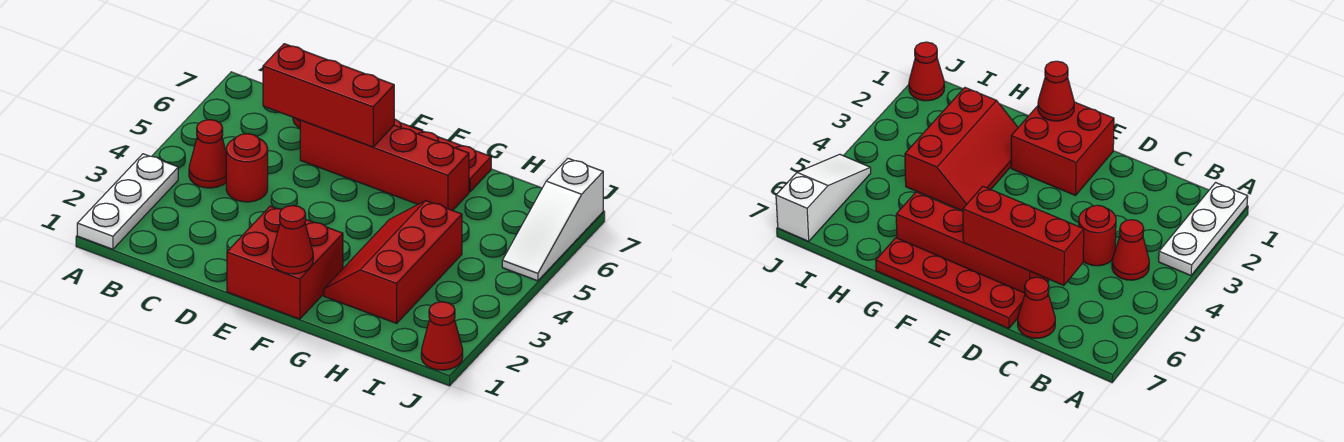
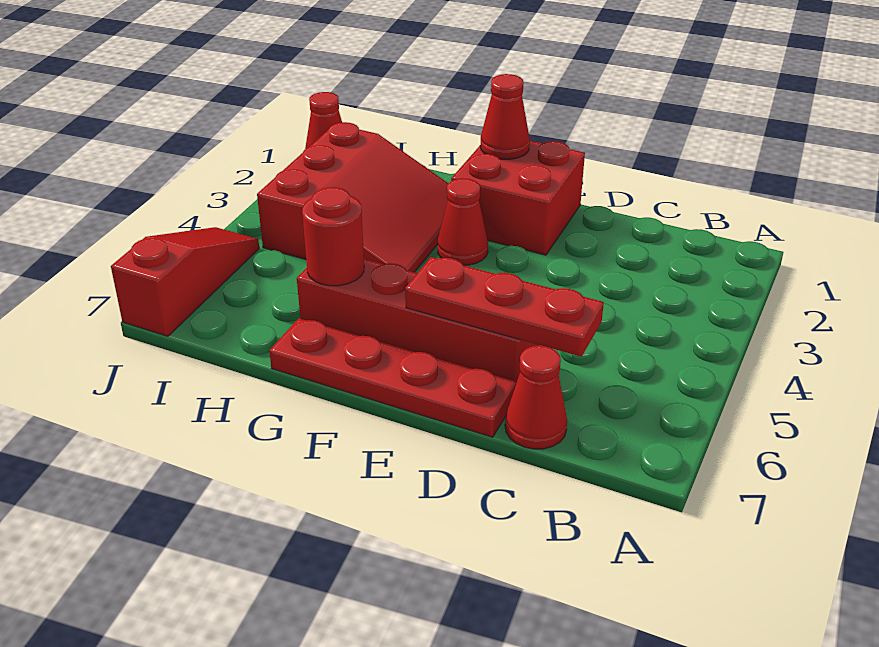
white 1x3 plate [77,154,178,249] -> none
red 1x1 cone [189,120,226,188] -> red 1x1 cone moved to [438,178,488,265]
red 1x1 round brick [226,134,268,202] -> red 1x1 round brick moved to [302,187,364,286]
red 1x3 brick [263,44,394,147] -> red 1x3 plate [405,257,604,357]
red 2x3 slope [324,201,462,323] -> red 3x3 slope [257,122,448,272]
white 1x3 slope [502,158,603,281] -> red 1x3 slope [111,227,259,336]

